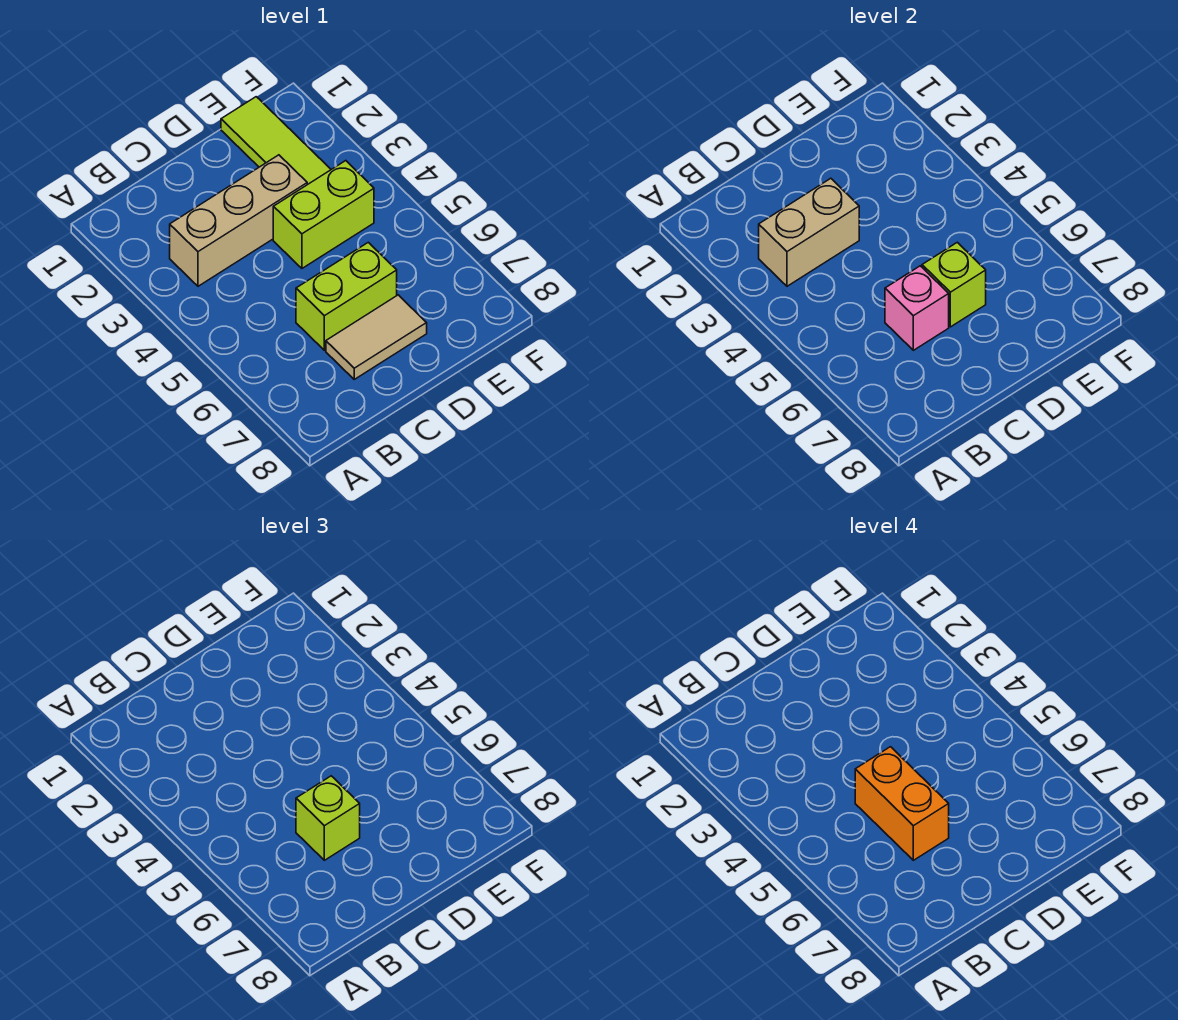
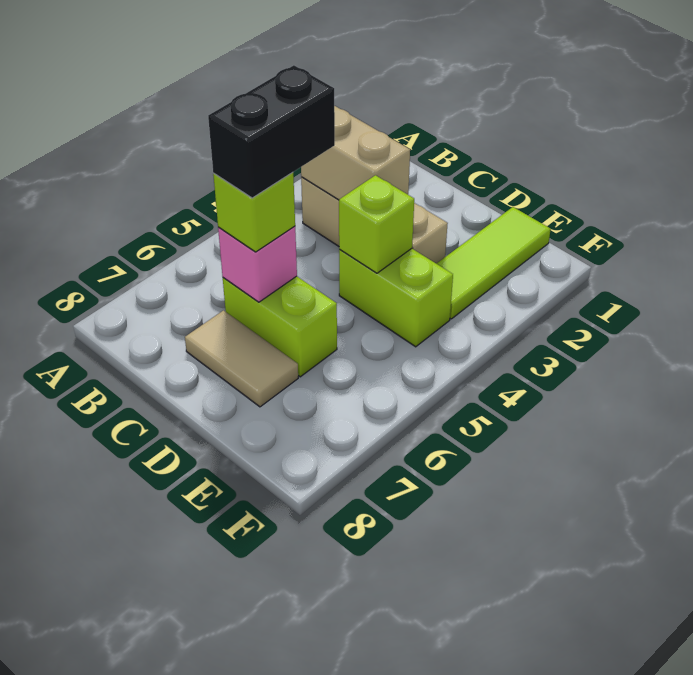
orange 1x2 brick [855,747,949,860] -> black 1x2 brick [208,65,335,198]
lime 1x1 brick [922,242,986,327] -> lime 1x1 brick moved to [339,175,414,273]

